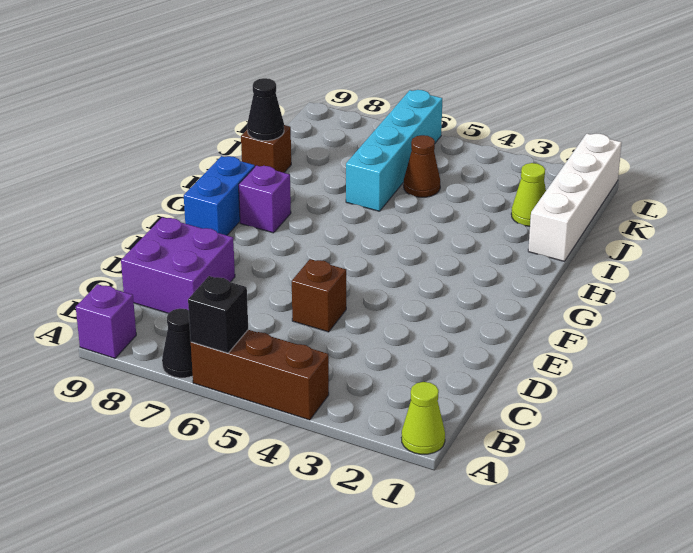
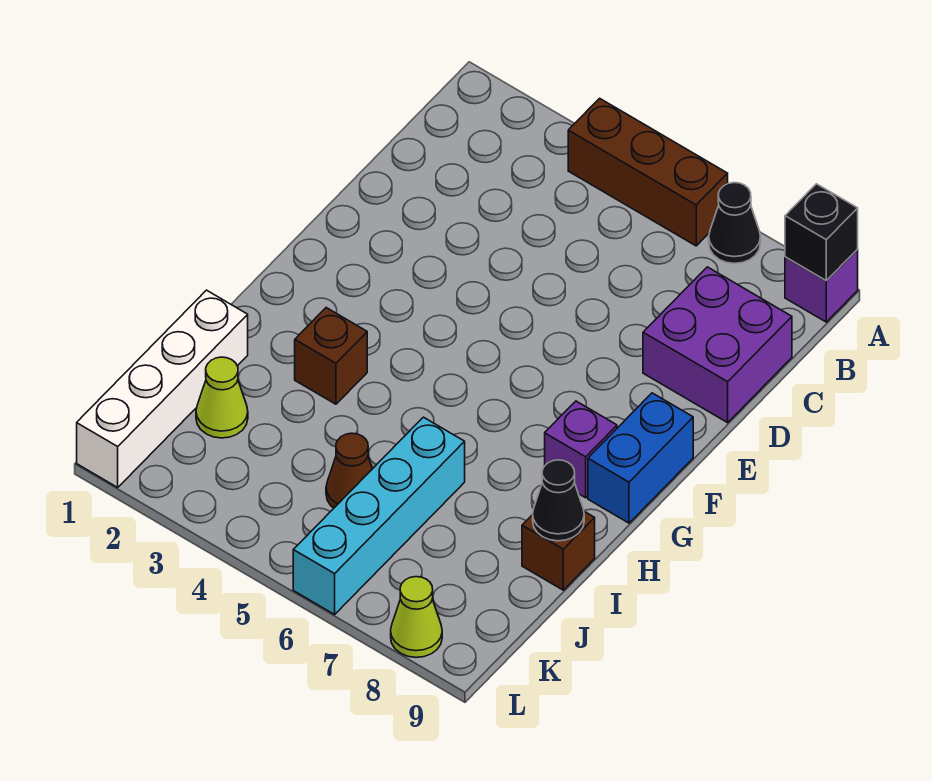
lime 1x1 cone [401,382,445,454] -> lime 1x1 cone moved to [391,577,442,657]
black 1x1 brick [188,276,248,353] -> black 1x1 brick moved to [785,184,858,280]
brown 1x1 brick [292,259,346,332] -> brown 1x1 brick moved to [295,308,367,404]

